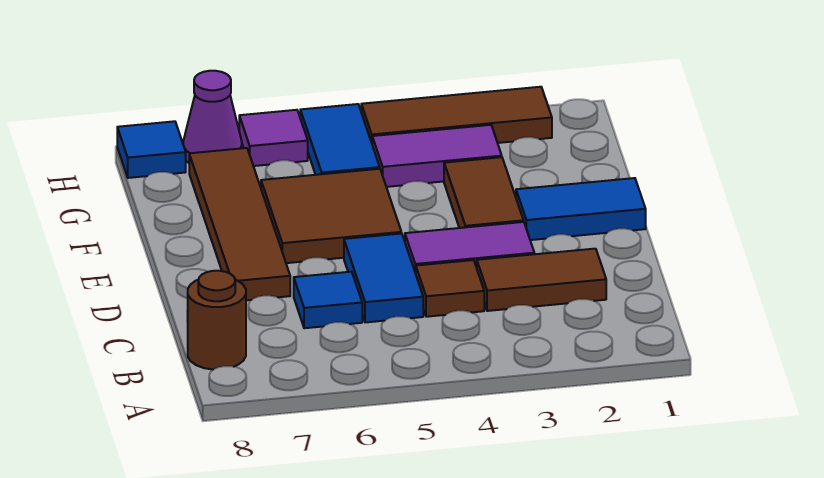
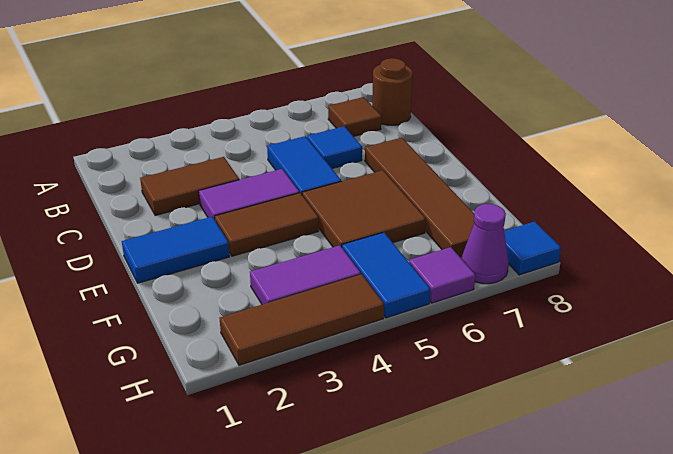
brown 1x1 tile [416,260,484,317] -> brown 1x1 tile moved to [328,97,381,137]
brown 1x2 tile [444,157,523,228] -> brown 1x2 tile turned to [215,193,319,256]

